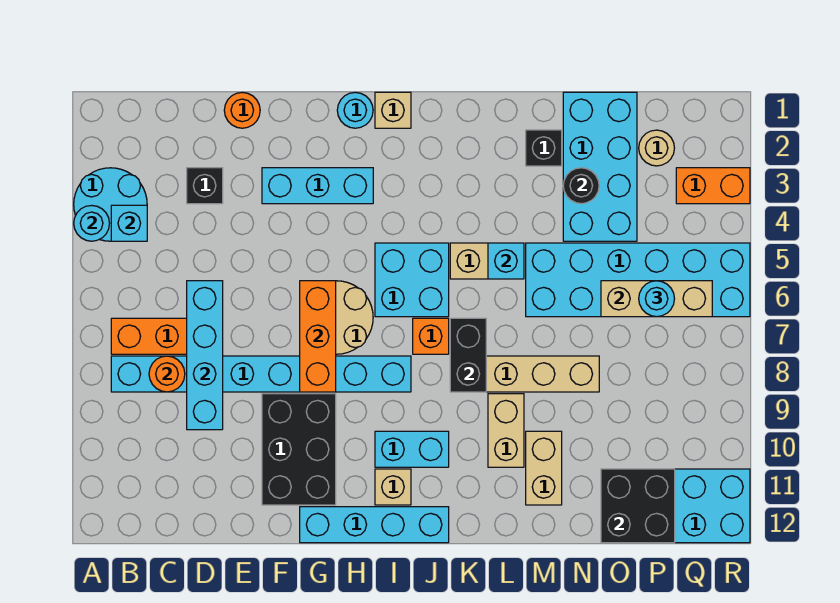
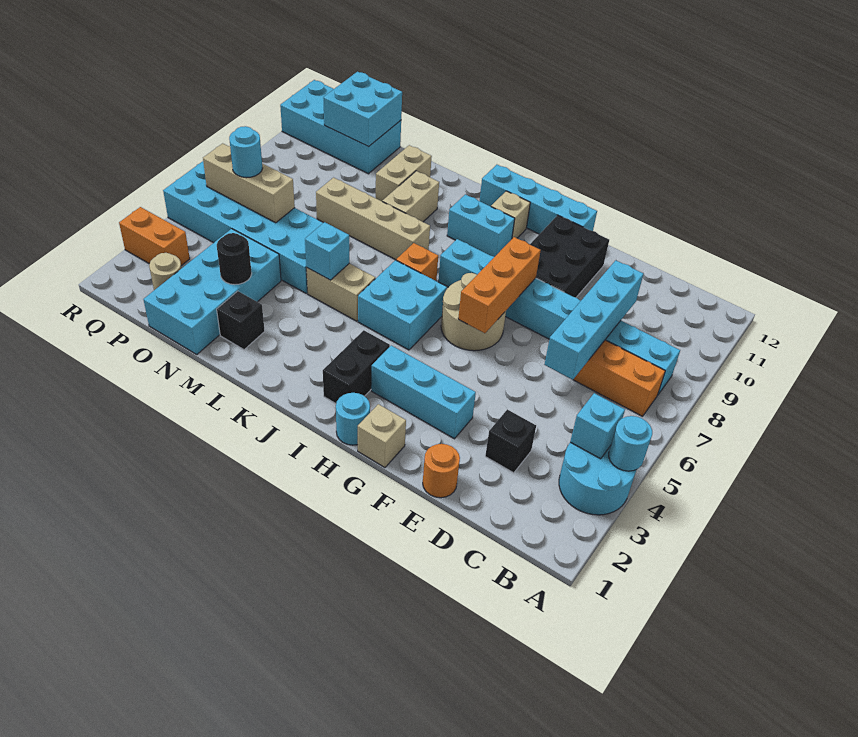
orange 1x1 round brick [149,356,185,392] -> none
tan 1x1 brick [375,92,411,128] -> tan 1x1 brick moved to [358,404,406,468]
black 1x2 brick [450,318,486,392] -> black 1x2 brick moved to [323,330,390,404]
black 2x2 brick [601,469,675,543] -> cyan 2x2 brick [323,72,402,147]

